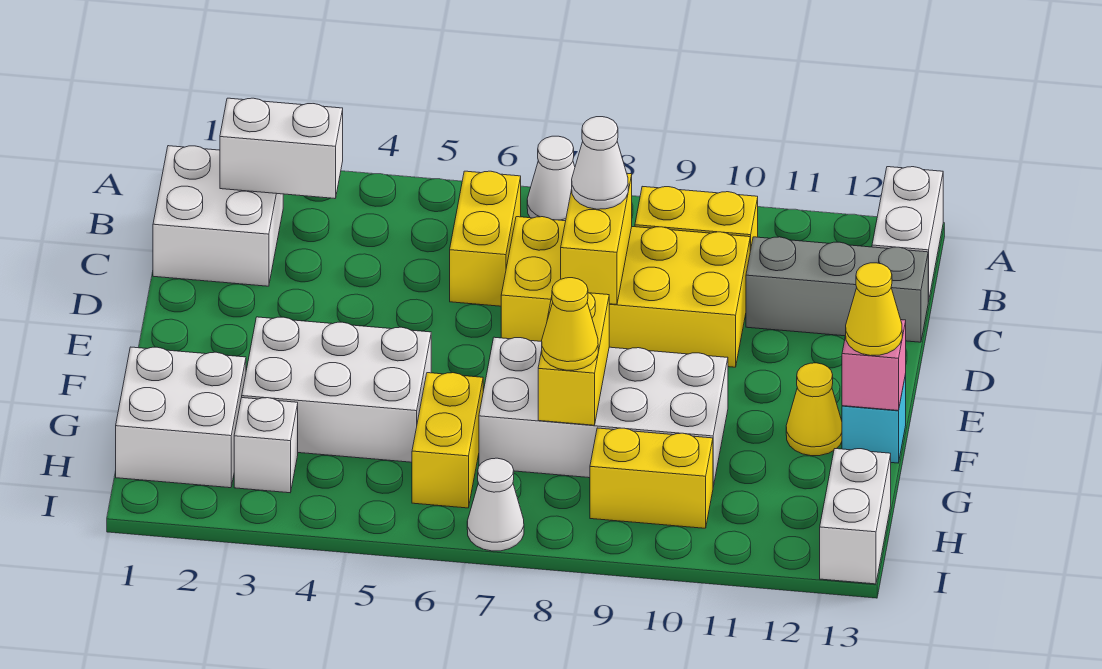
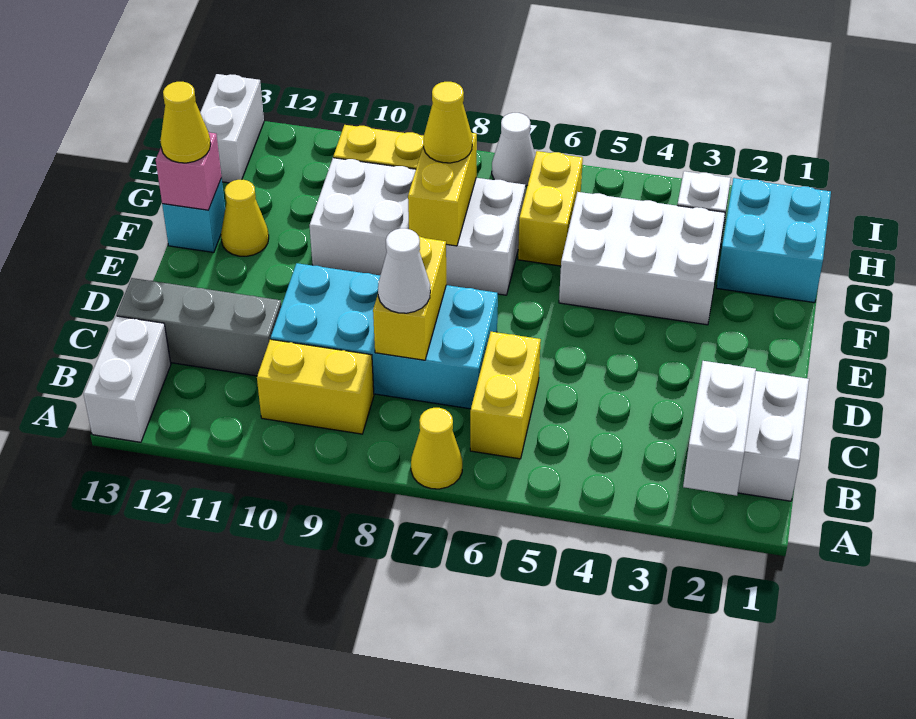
white 1x1 cone [527,136,575,221] -> yellow 1x1 cone [411,408,462,489]
white 1x2 brick [220,98,343,198] -> white 1x2 brick turned to [683,361,756,496]
yellow 2x4 brick [501,217,750,367] -> cyan 2x4 brick [271,263,498,409]
white 2x2 brick [116,347,246,488] -> cyan 2x2 brick [717,178,831,303]

